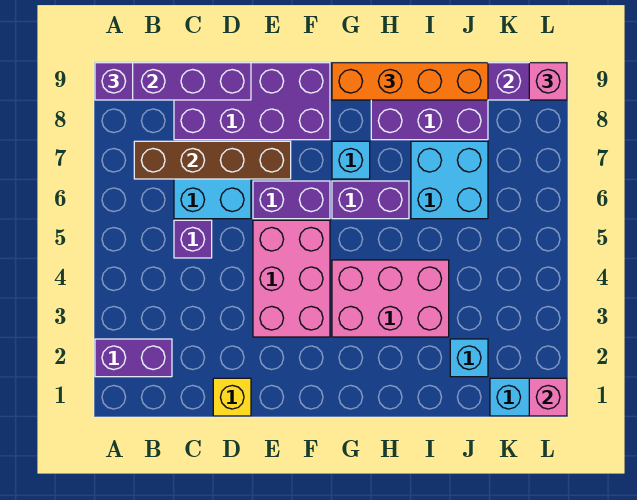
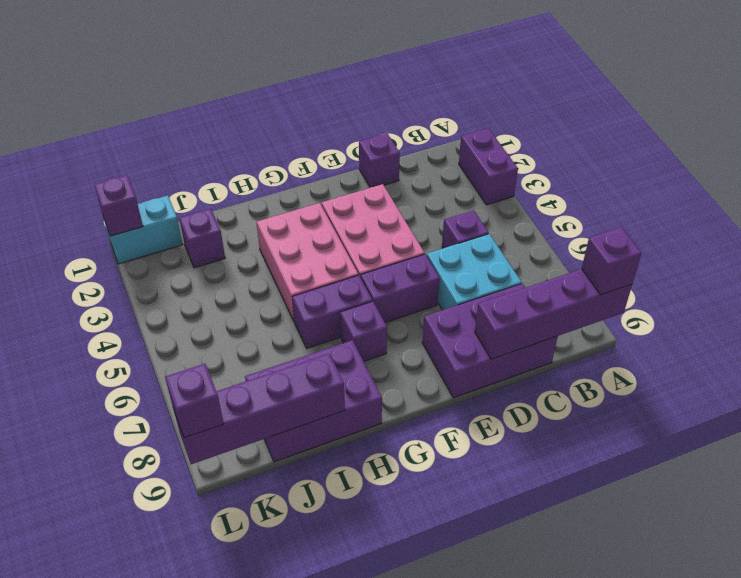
purple 1x2 brick [95,339,172,377] -> purple 1x2 brick turned to [459,128,518,205]
brown 1x4 brick [134,141,291,179] -> none
purple 2x4 brick [174,63,330,140] -> purple 2x3 brick [422,284,558,398]
yellow 1x1 brick [213,378,251,416] -> purple 1x1 brick [359,134,400,187]
pink 2x3 brick [332,260,449,337] -> pink 2x3 brick turned to [256,203,358,321]
cyan 1x1 brick [332,141,370,179] -> purple 1x1 brick [340,301,387,361]
orange 1x4 brick [332,63,488,100] -> none
cyan 2x2 brick [411,141,488,219] -> none
cyan 1x1 brick [450,339,488,377] -> purple 1x1 brick [179,209,225,268]
pink 1x1 brick [529,378,567,416] -> purple 1x1 brick [94,175,143,236]
pink 1x1 brick [529,63,567,100] -> purple 1x1 brick [165,364,224,438]

